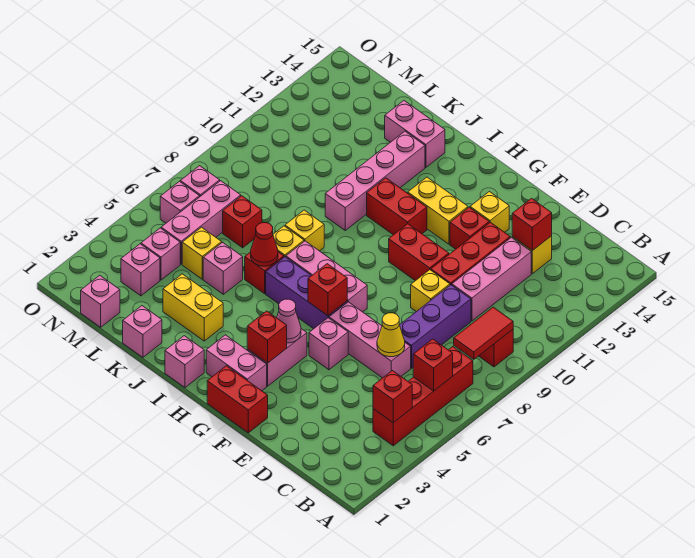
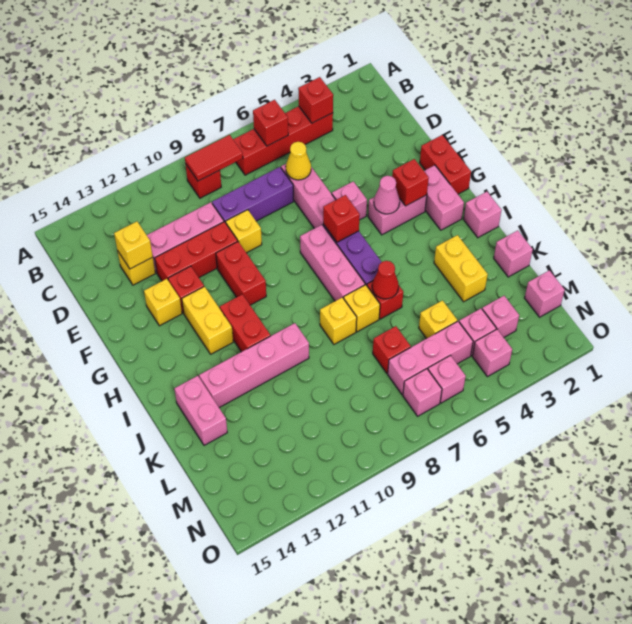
red 1x1 brick [512,198,552,251] -> yellow 1x1 brick [114,222,153,269]
pink 1x1 brick [203,242,243,294] -> pink 1x1 brick moved to [472,329,512,377]

